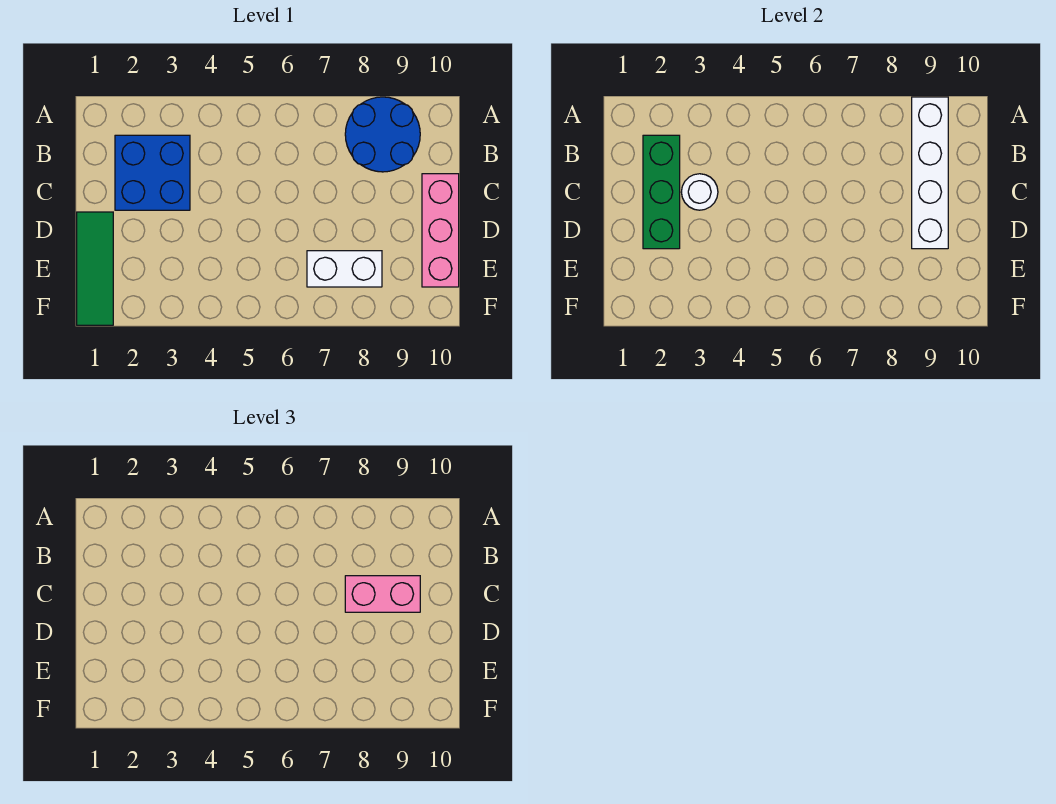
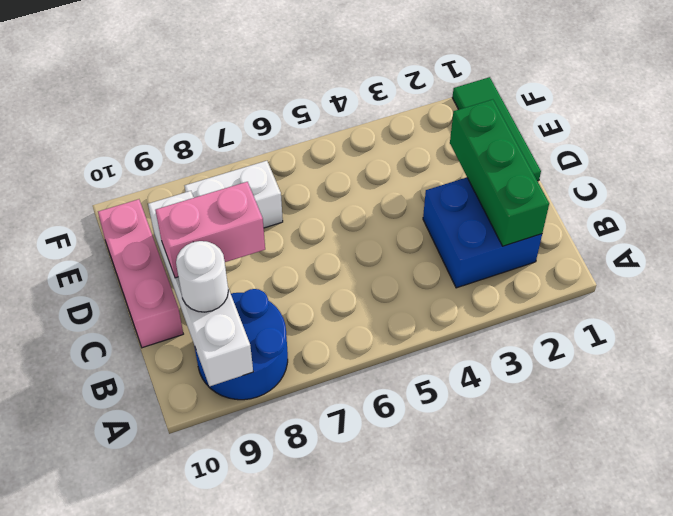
white 1x1 round brick [681,174,718,210] -> white 1x1 round brick moved to [176,241,228,312]

